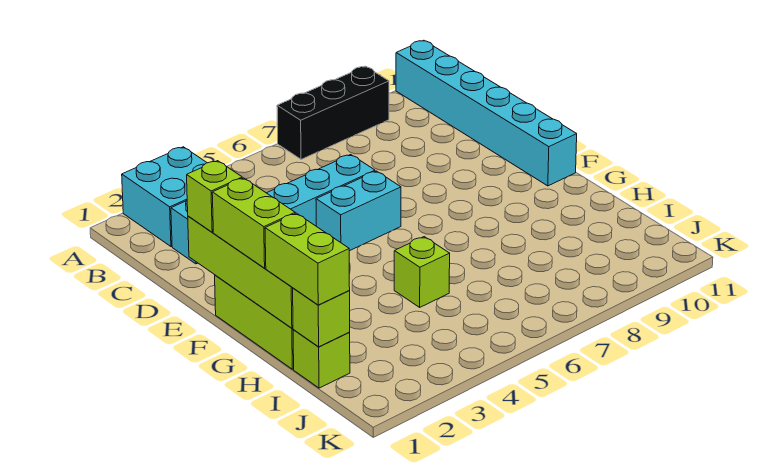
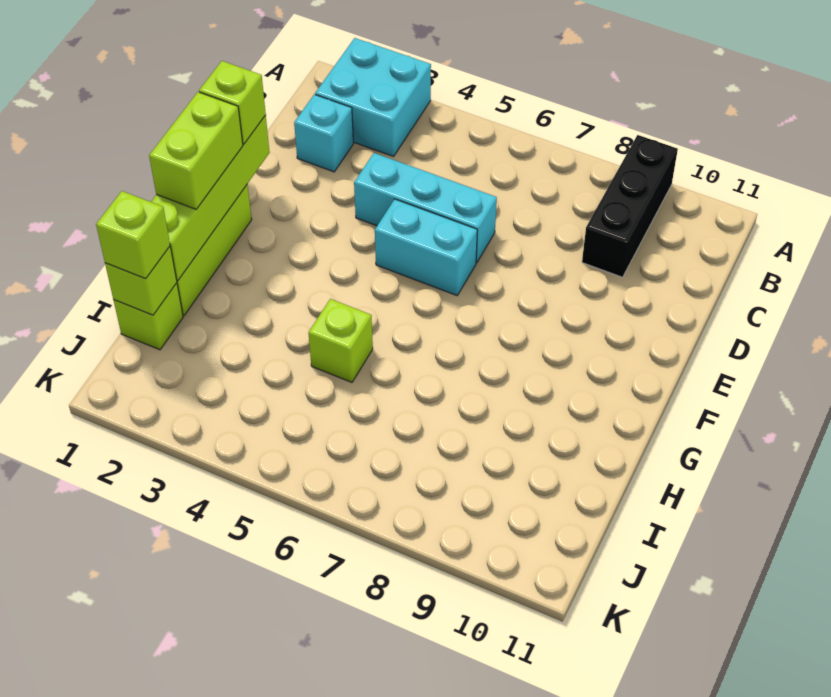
black 1x3 brick [277,66,389,159] -> black 1x3 brick turned to [582,135,678,277]
cyan 1x6 brick [396,40,577,186] -> none
lime 1x2 brick [265,213,350,305] -> lime 1x1 brick [96,191,170,279]

